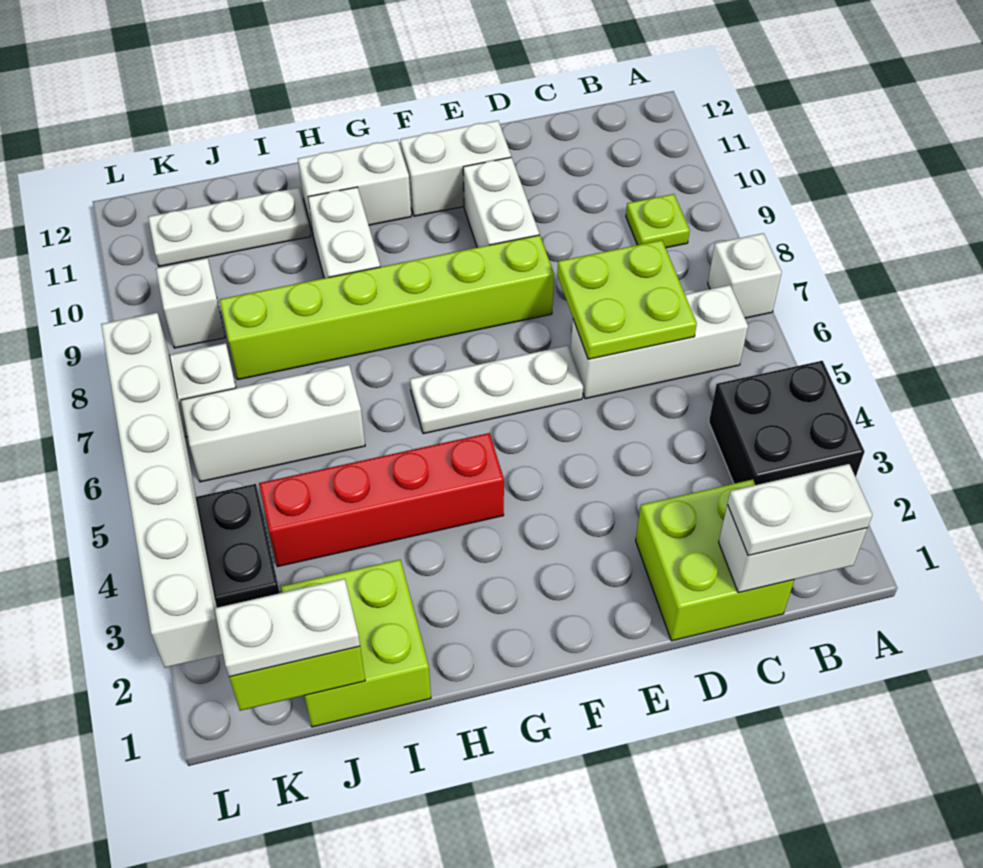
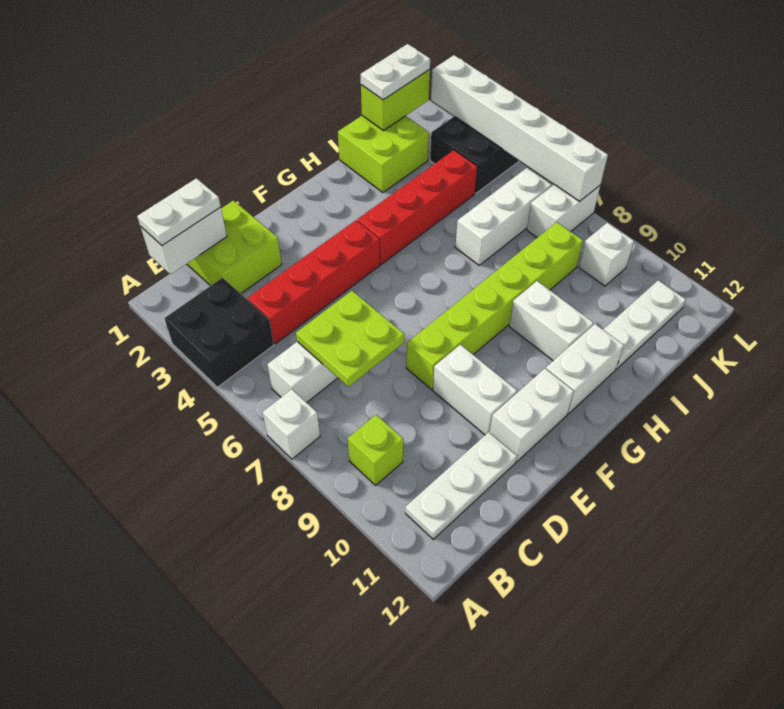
lime 1x1 plate [626,194,690,248] -> lime 1x1 brick [348,415,403,485]
none -> red 1x4 brick [248,220,380,344]
white 1x3 plate [410,346,583,434] -> white 1x3 plate moved to [405,432,517,539]

